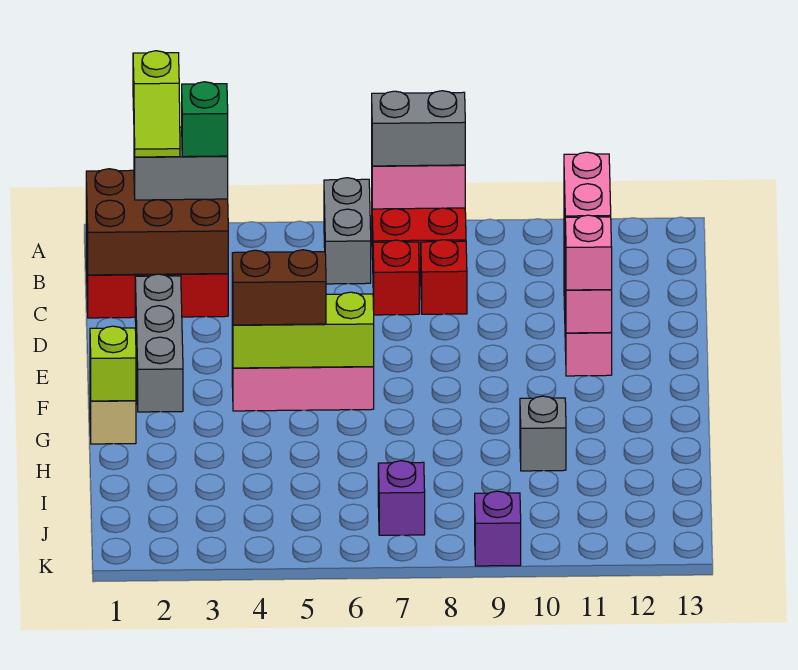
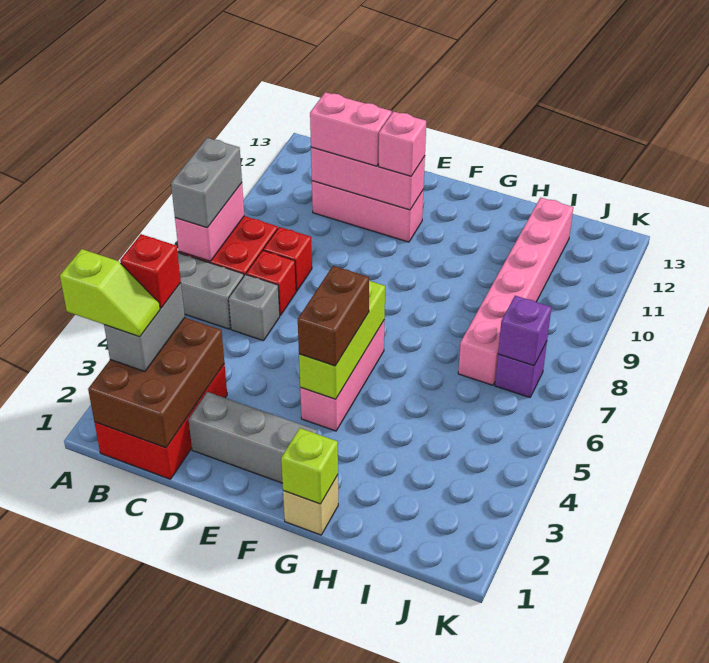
green 1x1 brick [182,82,228,157] -> red 1x1 brick [120,234,181,308]
grey 1x1 brick [520,396,566,471] -> grey 1x1 brick moved to [229,275,280,341]
none -> pink 1x6 brick [458,198,573,385]
purple 1x1 brick [475,491,521,566] -> purple 1x1 brick moved to [498,296,551,366]

